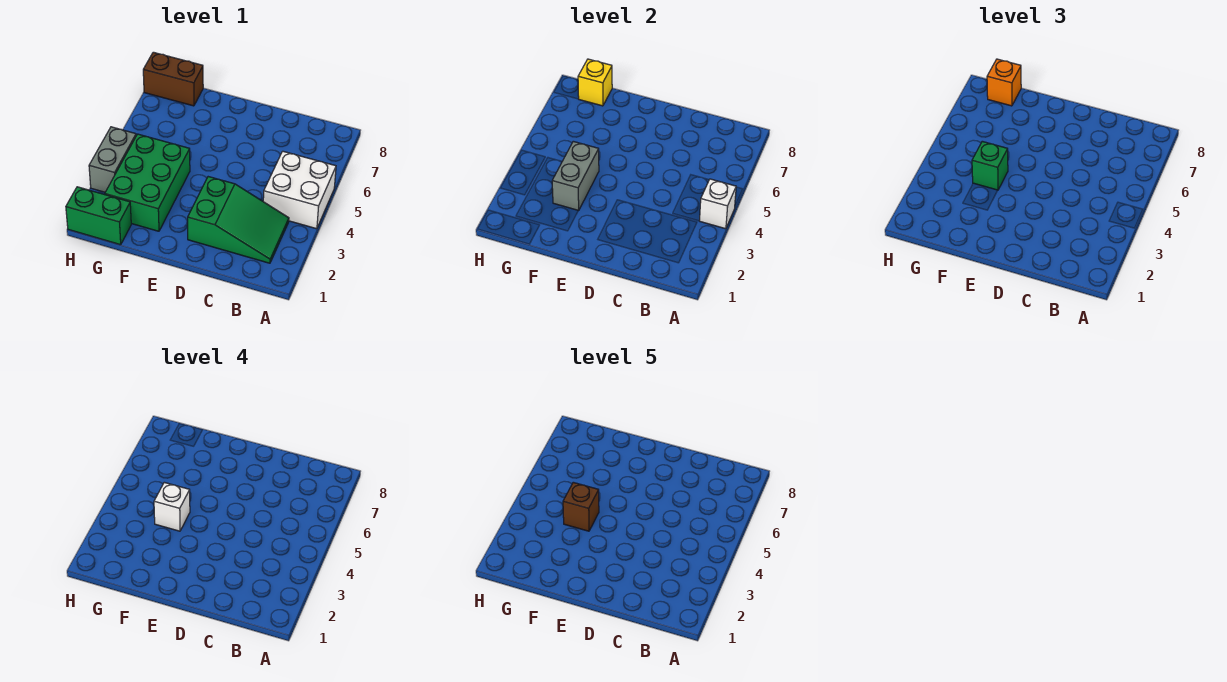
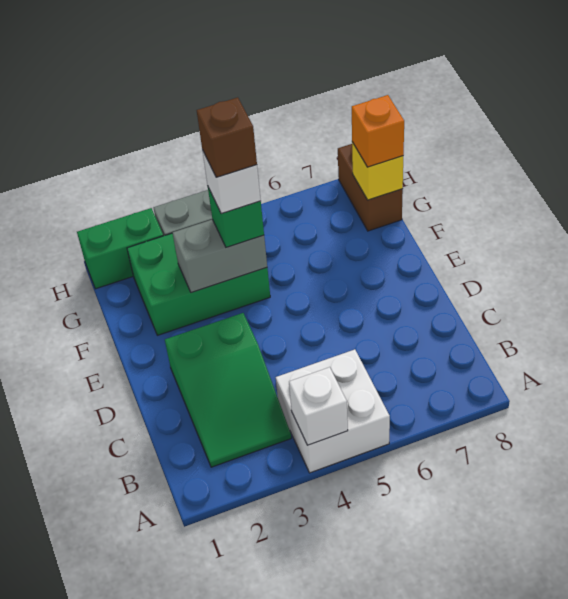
green 1x2 brick [66,187,131,245] -> green 1x2 brick turned to [77,208,163,289]

